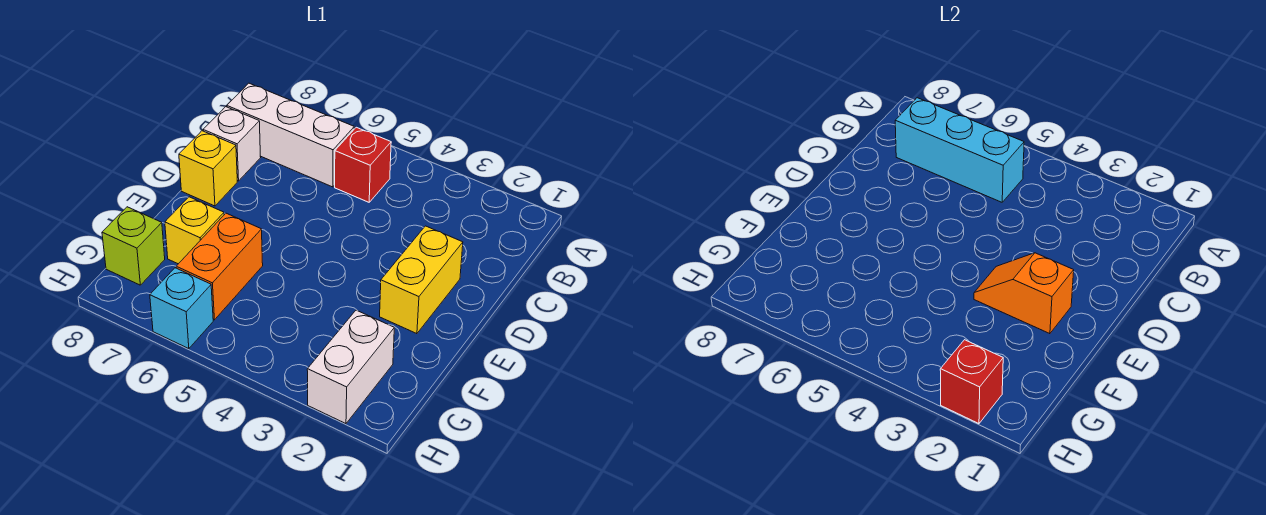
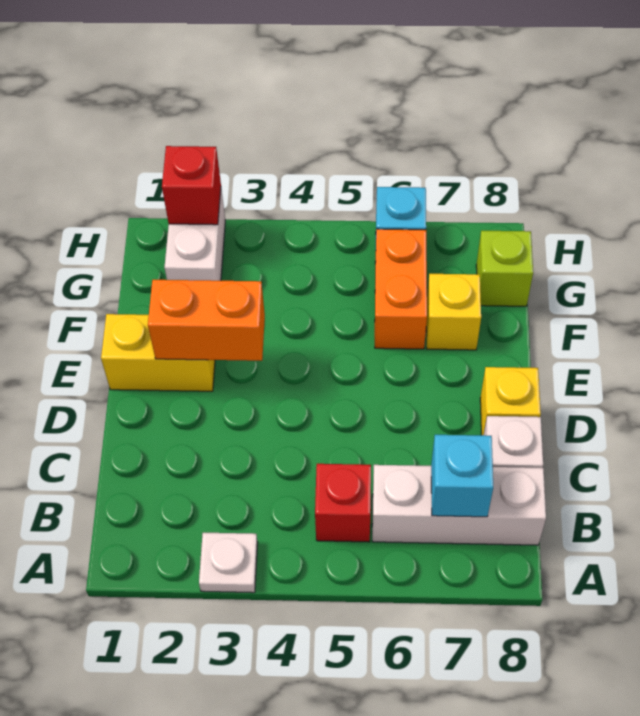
none -> white 1x1 plate [199,533,258,593]
cyan 1x3 brick [895,98,1024,202] -> cyan 1x1 brick [431,435,493,517]
yellow 1x2 brick [380,226,463,334] -> yellow 1x2 brick turned to [101,314,215,391]
orange 1x2 slope [974,253,1074,334] -> orange 1x2 brick [148,280,265,361]

